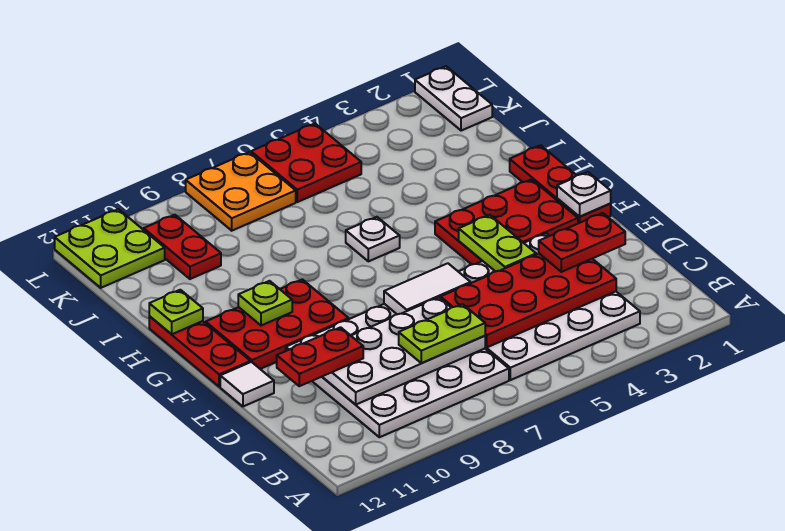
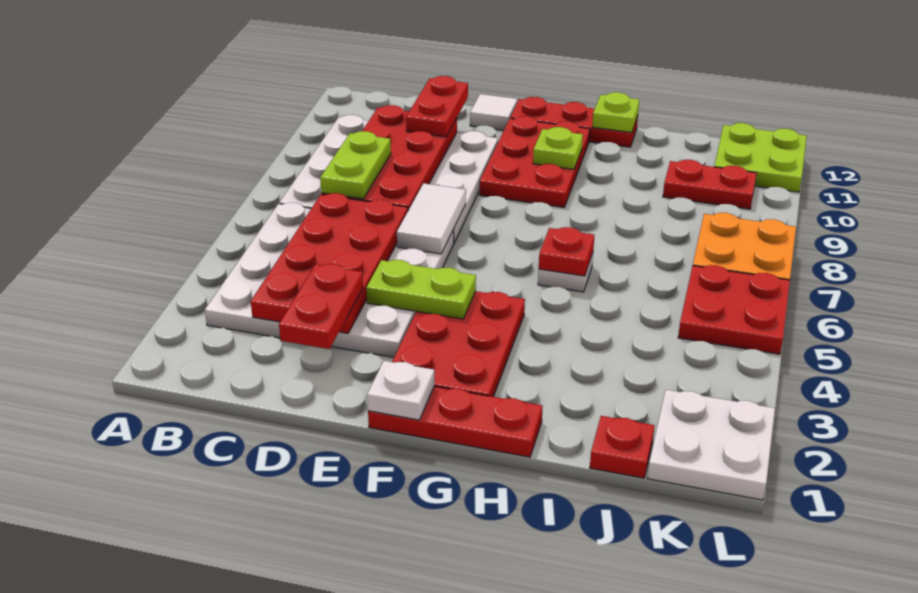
white 2x4 plate [322,297,485,405] -> red 2x4 plate [321,105,457,210]
none -> red 1x1 plate [539,227,594,276]
none -> red 1x1 plate [590,416,655,478]
white 1x2 plate [415,66,492,131] -> white 2x2 plate [647,390,775,500]

